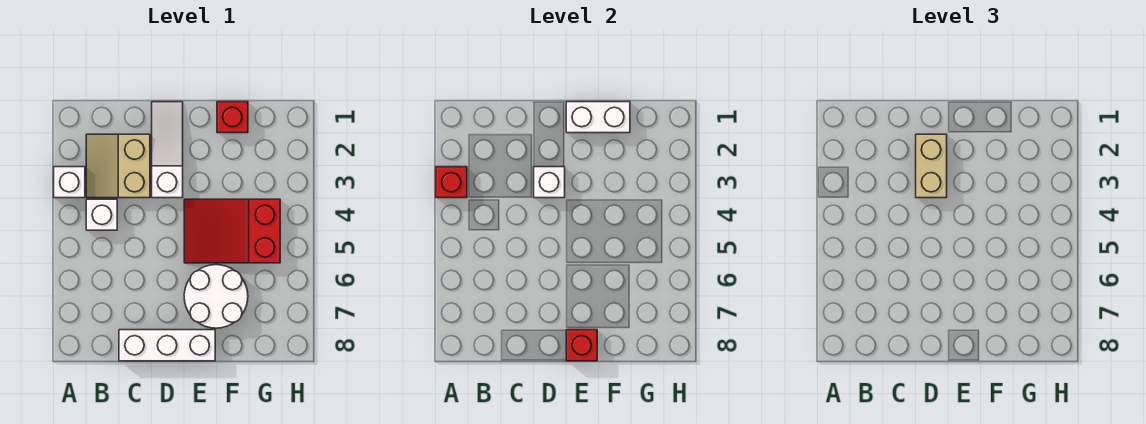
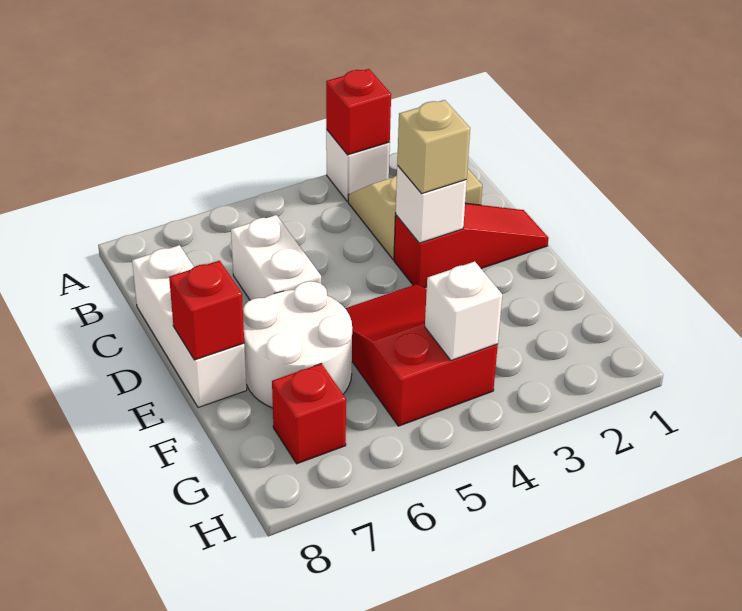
white 1x1 brick [86,199,117,230] -> white 1x1 brick moved to [425,262,502,360]
white 1x3 slope [152,102,183,198] -> red 1x3 slope [394,203,548,288]
tan 1x2 brick [916,134,947,198] -> tan 1x1 brick [397,100,470,194]
white 1x2 brick [566,102,630,133] -> white 1x2 brick moved to [231,215,321,300]
red 1x1 brick [217,102,248,133] -> red 1x1 brick moved to [272,364,346,464]

